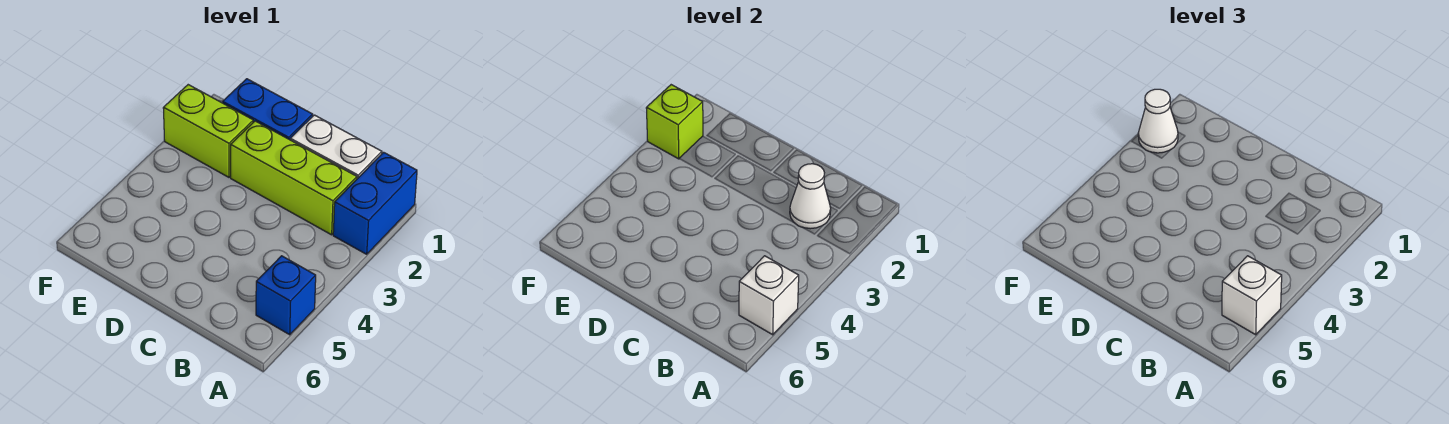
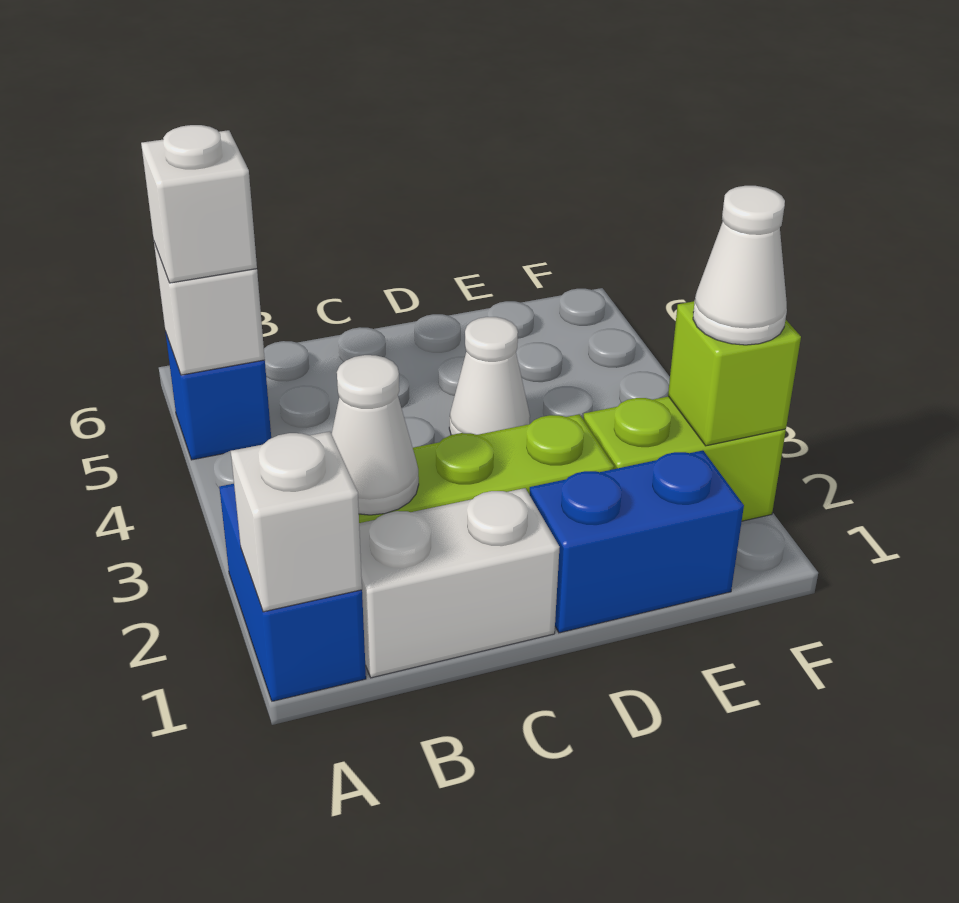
none -> white 1x1 brick [231,432,362,612]
none -> white 1x1 cone [449,317,530,435]

